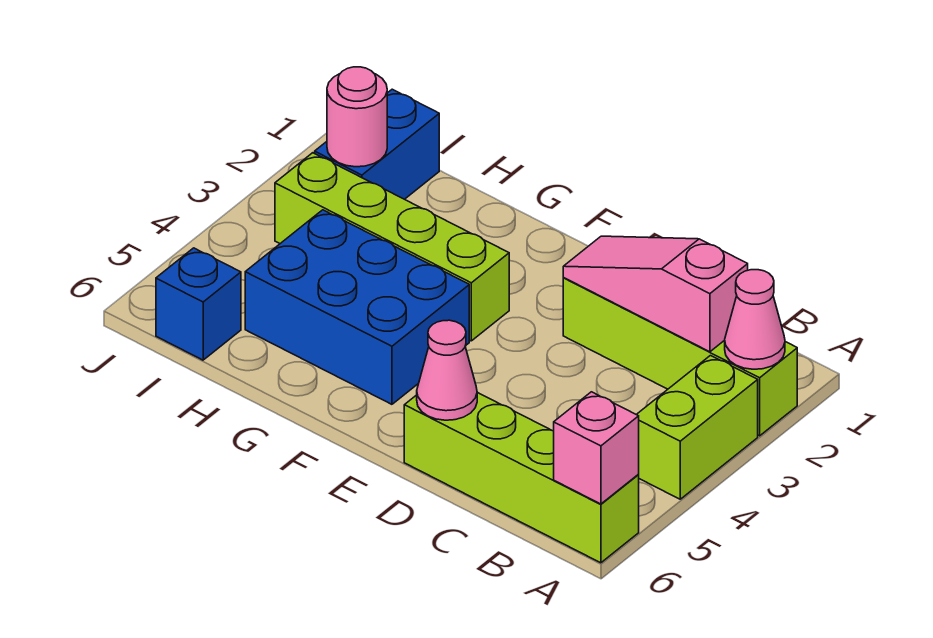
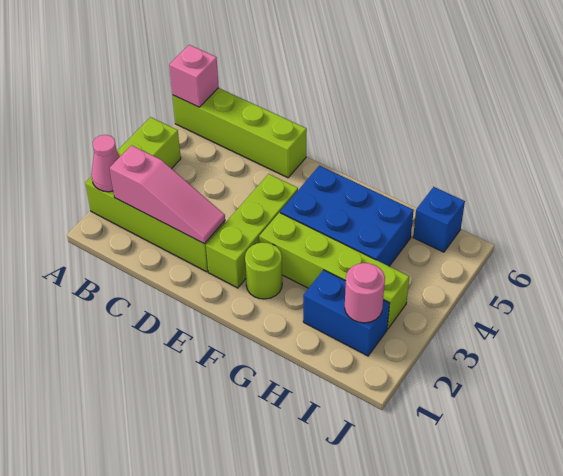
pink 1x1 cone [417,320,477,420] -> none
none -> lime 1x3 brick [206,174,298,288]
none -> lime 1x1 round brick [245,243,282,299]
blue 1x2 brick [315,89,439,199] -> blue 1x2 brick turned to [303,270,390,356]

